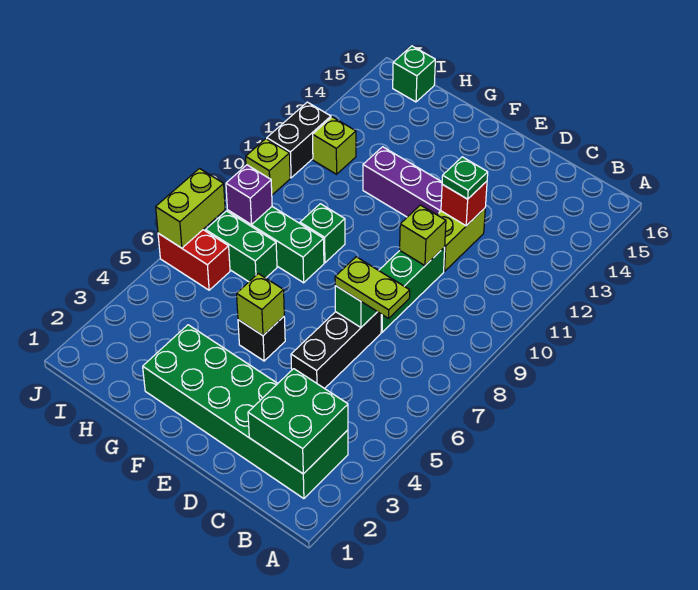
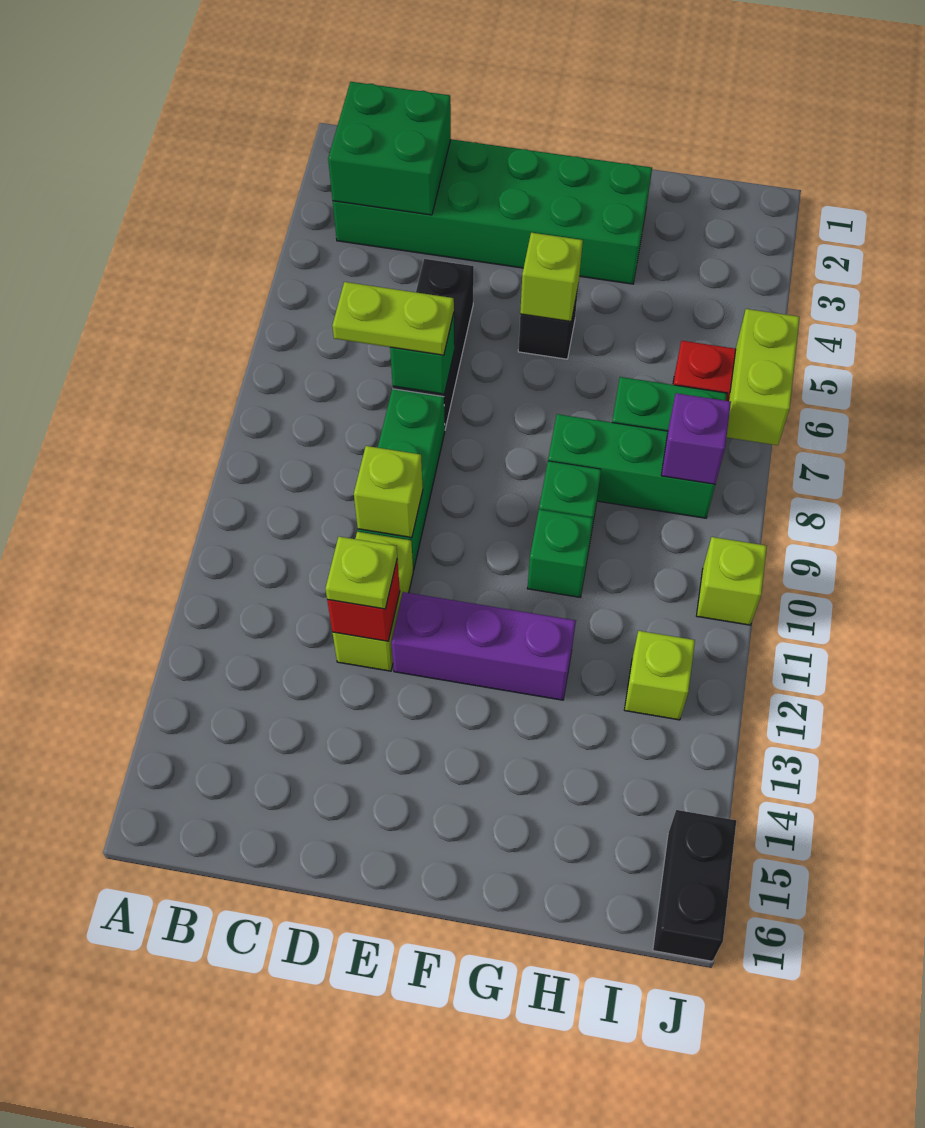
green 1x1 plate [442,157,488,199] -> lime 1x1 plate [325,537,397,609]
green 1x1 brick [393,46,435,102] -> green 1x1 brick moved to [527,510,593,597]
black 1x2 brick [267,102,331,178] -> black 1x2 brick moved to [653,810,736,961]

